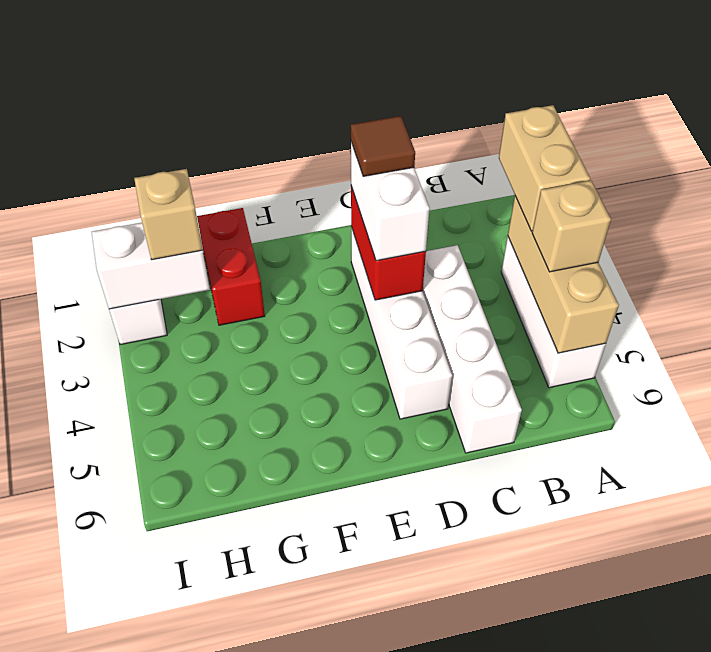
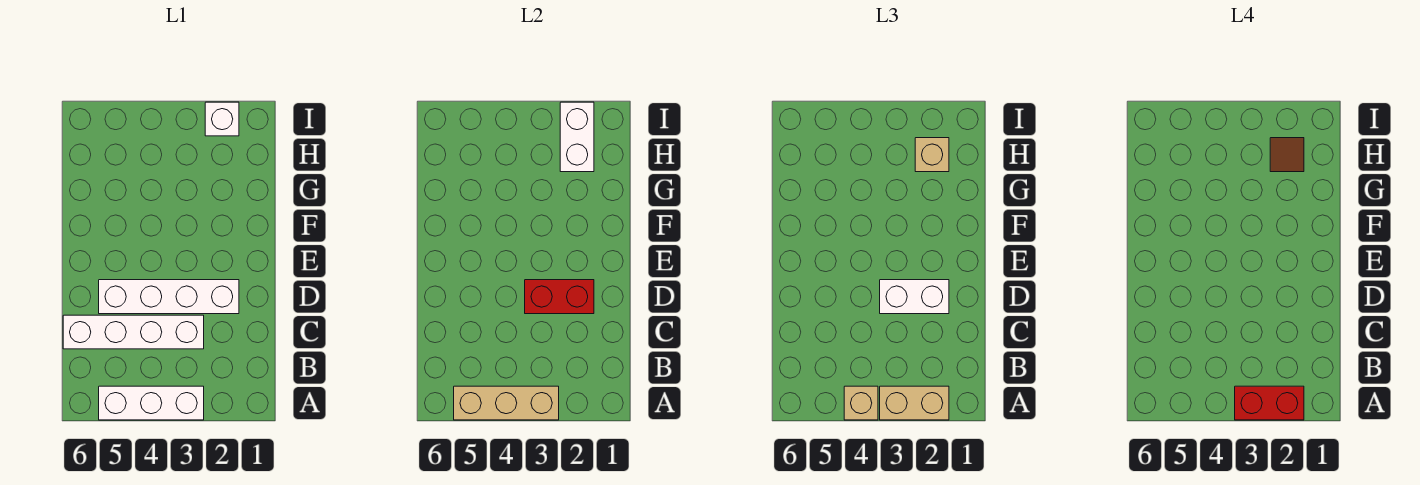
brown 1x1 tile [351,116,415,176] -> brown 1x1 tile moved to [1270,138,1304,172]
red 1x2 brick [197,208,265,325] -> red 1x2 brick moved to [1235,386,1304,420]

